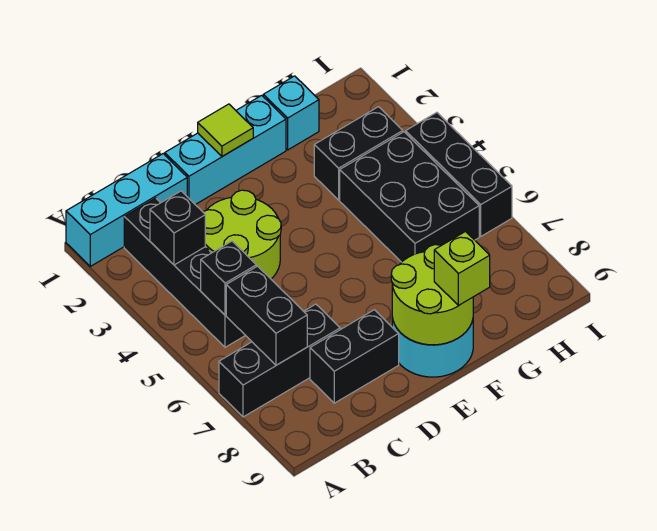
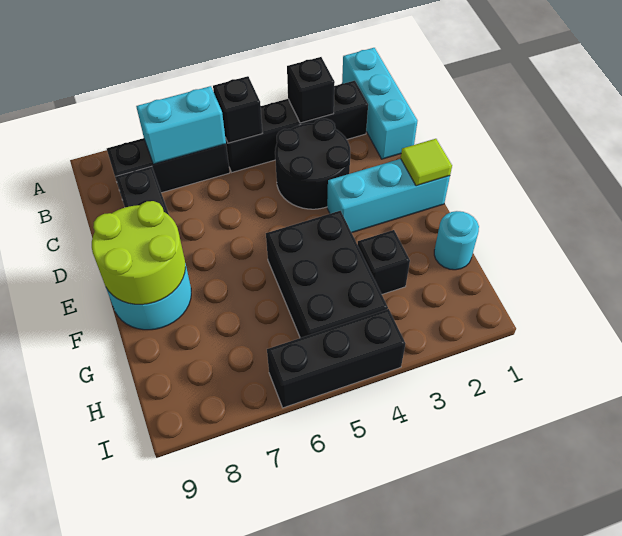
black 1x3 brick [219,304,340,417] -> black 1x3 brick turned to [107,138,230,193]
black 1x2 brick [226,266,307,365] -> cyan 1x2 brick [136,86,226,164]
lime 2x2 round brick [203,190,281,279] -> black 2x2 round brick [275,119,350,209]
cyan 1x3 brick [165,95,286,205] -> cyan 1x3 brick turned to [327,159,450,233]
lime 1x1 brick [434,232,490,305] -> none
cyan 1x1 brick [263,76,319,150] -> cyan 1x1 round brick [434,211,479,270]
black 1x2 brick [314,107,403,200] -> black 1x1 brick [357,230,410,294]
black 2x3 brick [340,132,479,262] -> black 2x3 brick turned to [266,211,388,338]

